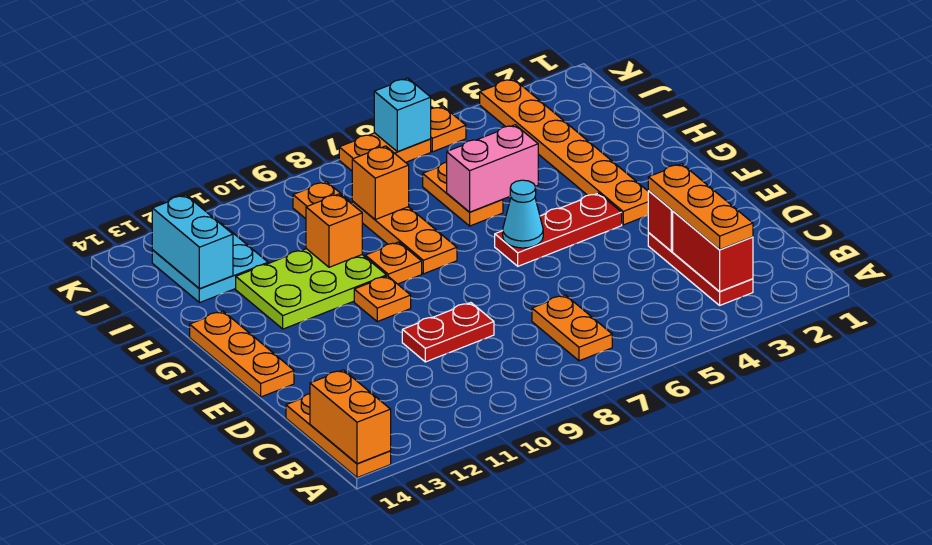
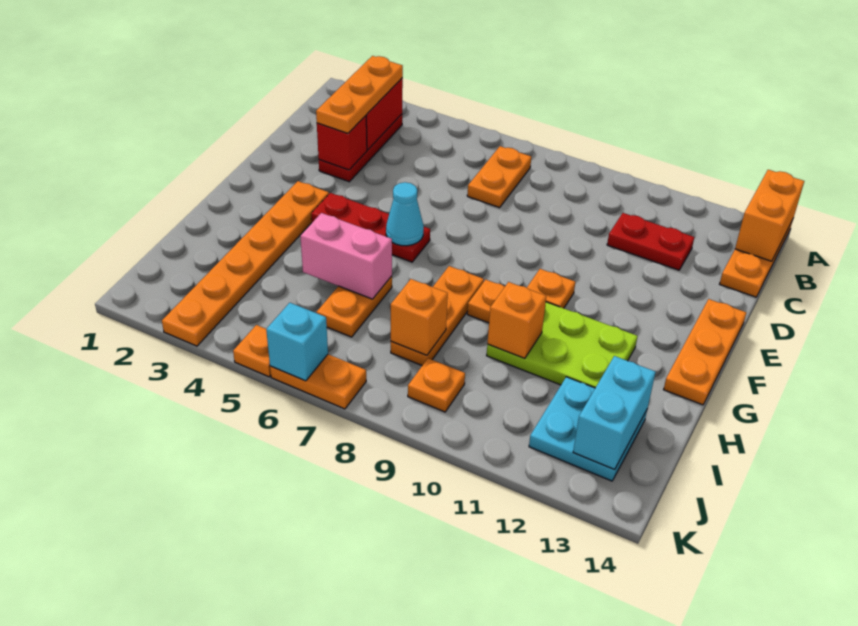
red 1x2 plate [402,303,494,362] -> red 1x2 plate moved to [607,213,694,270]

